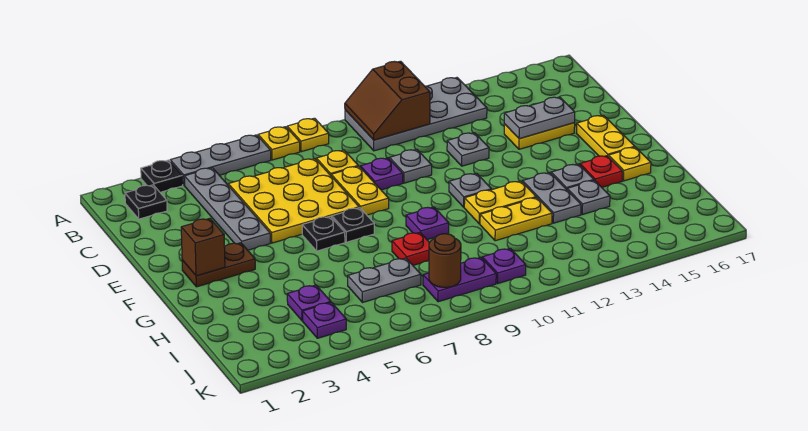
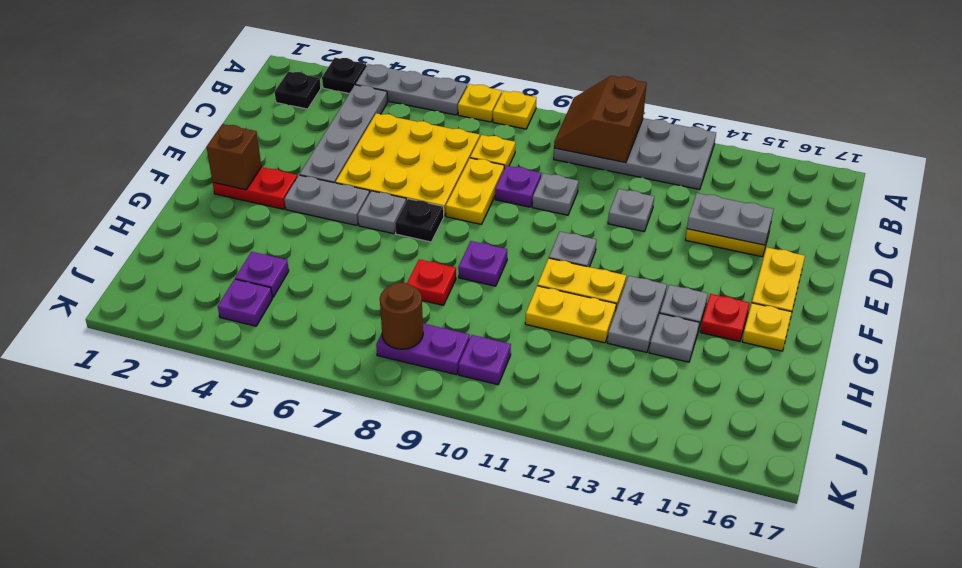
brown 1x2 plate [182,243,255,287] -> red 1x2 plate [213,167,297,209]
black 1x1 plate [302,216,345,251] -> grey 1x1 plate [358,191,406,234]
grey 1x2 plate [348,258,421,303] -> grey 1x2 plate moved to [284,175,370,225]

